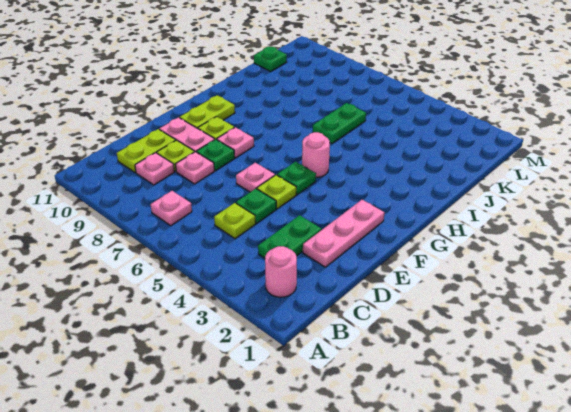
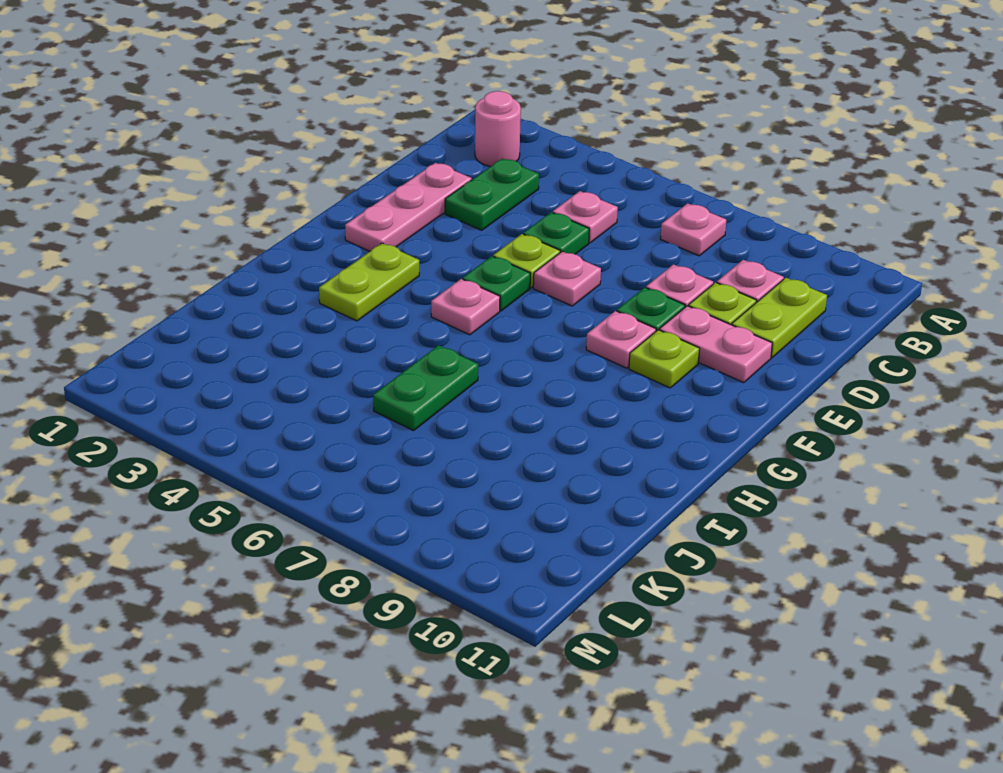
lime 1x1 plate [214,203,256,239] -> pink 1x1 plate [553,191,618,243]
lime 1x2 plate [180,95,235,128] -> lime 1x2 plate moved to [319,243,419,321]
pink 1x1 round brick [302,132,330,177] -> pink 1x1 plate [431,279,500,335]
green 1x1 plate [254,47,287,71] -> none

